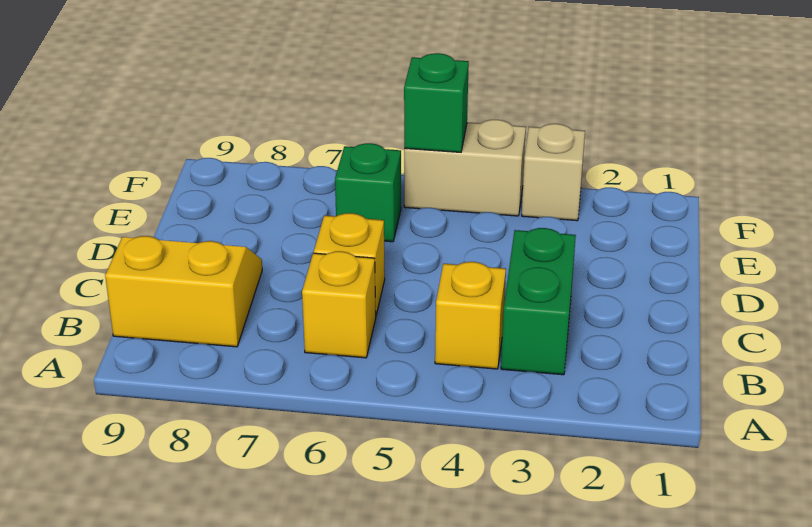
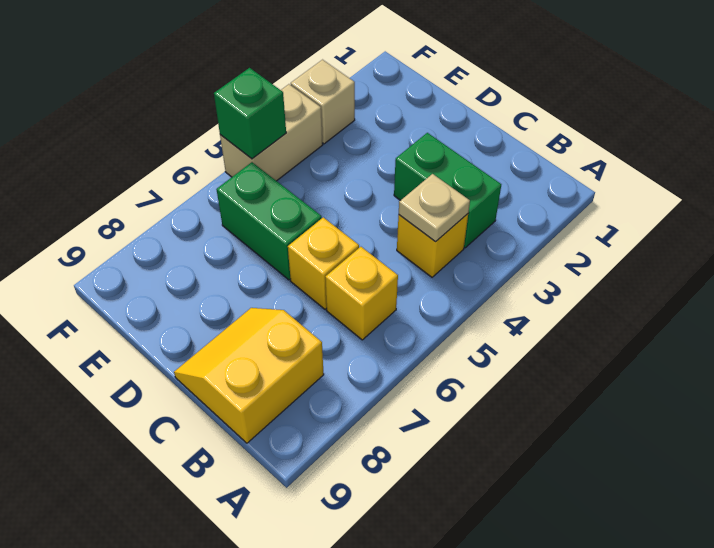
none -> tan 1x1 plate [399,174,470,241]
green 1x1 brick [335,143,401,242] -> green 1x2 brick [216,162,322,280]

